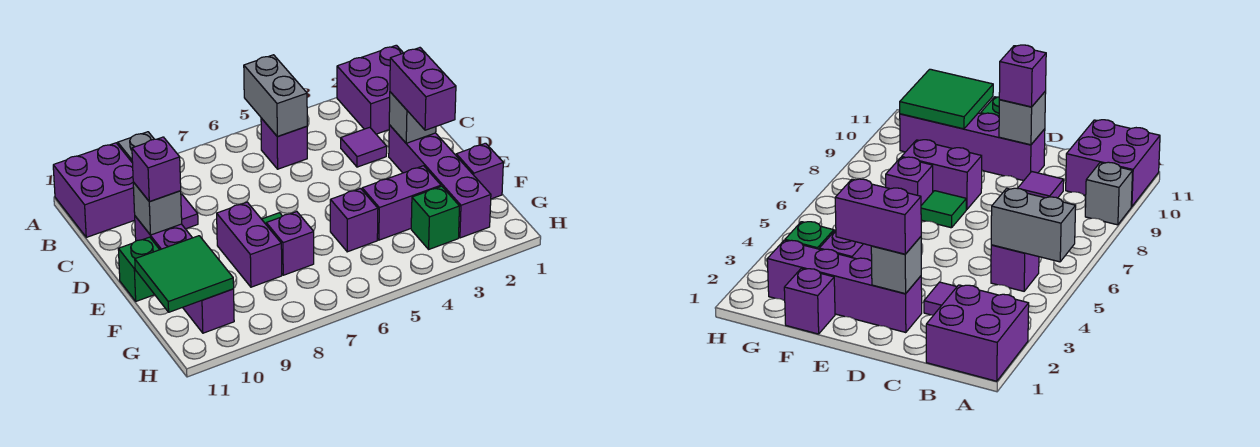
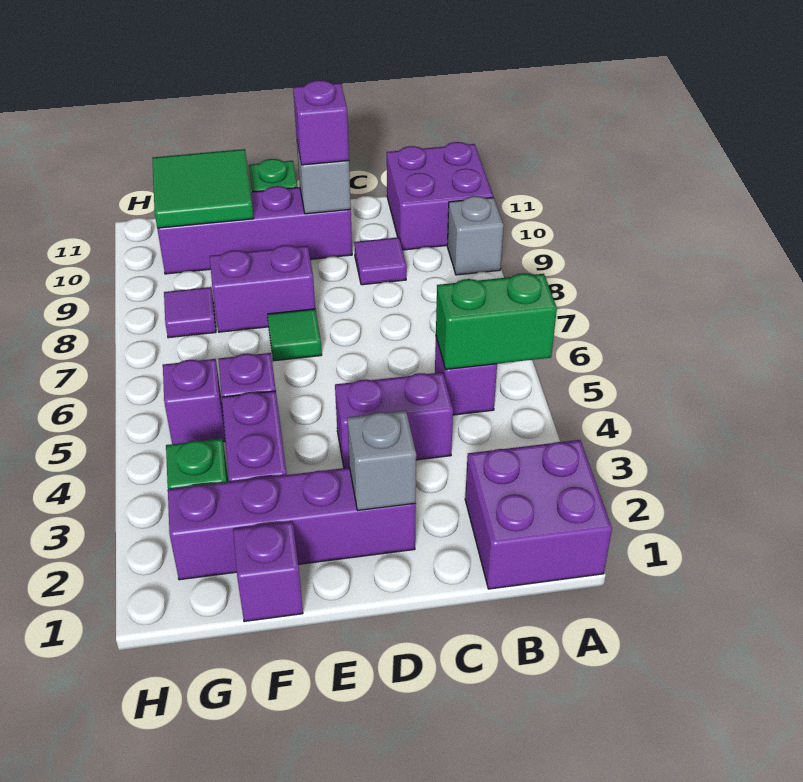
grey 1x2 brick [244,55,307,137] -> green 1x2 brick [436,273,557,369]
purple 1x1 tile [341,127,387,167] -> purple 1x1 tile moved to [164,287,216,338]
purple 1x2 brick [390,48,456,130] -> purple 1x2 brick moved to [335,372,453,468]
purple 1x1 brick [266,212,314,275] -> purple 1x1 brick moved to [163,359,225,444]

